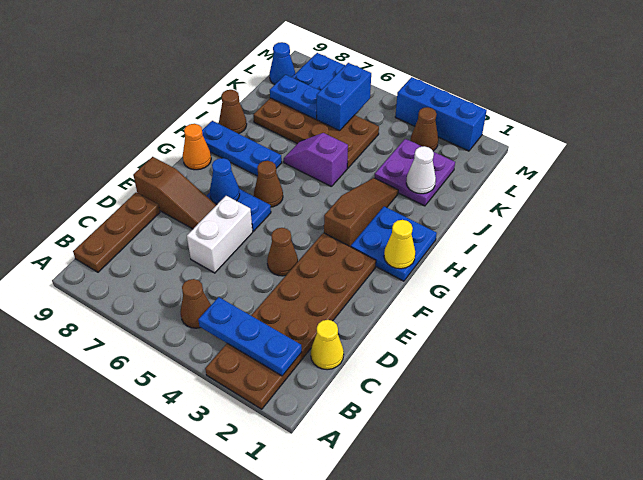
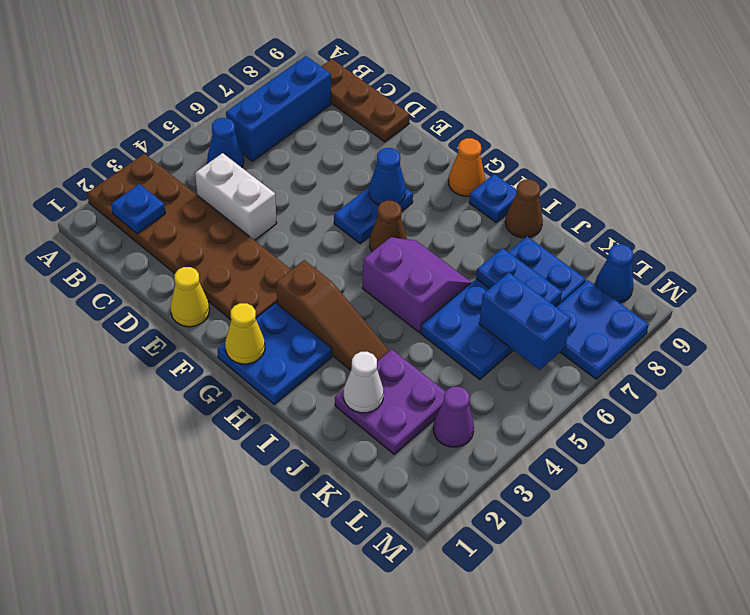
blue 1x3 plate [198,297,302,376] -> blue 1x1 plate [111,184,165,234]
brown 1x1 cone [180,279,211,328] -> blue 1x1 cone [208,118,244,167]
yellow 1x1 cone [311,320,344,370] -> yellow 1x1 cone moved to [171,267,209,327]
white 1x2 brick [187,196,253,273] -> white 1x2 brick moved to [195,153,277,240]
brown 1x1 cone [267,228,298,276] -> none
brown 1x3 slope [133,157,216,229] -> none
blue 1x3 plate [202,121,282,176] -> blue 1x1 plate [469,174,516,222]
purple 1x2 slope [284,133,348,187] -> purple 2x2 slope [363,237,472,332]
brown 2x4 plate [253,98,379,168] -> blue 2x4 plate [421,237,586,380]
blue 1x2 plate [270,75,320,119] -> blue 1x2 plate turned to [476,248,562,306]
brown 1x1 cone [411,107,438,151] -> purple 1x1 cone [433,387,474,447]
blue 1x3 brick [395,77,487,151] -> blue 1x3 brick moved to [226,56,331,161]

